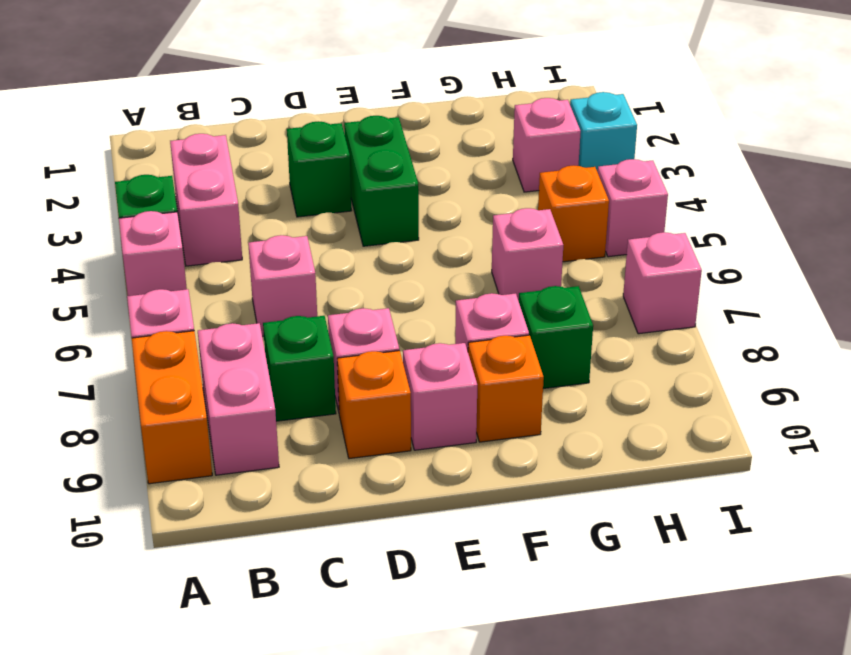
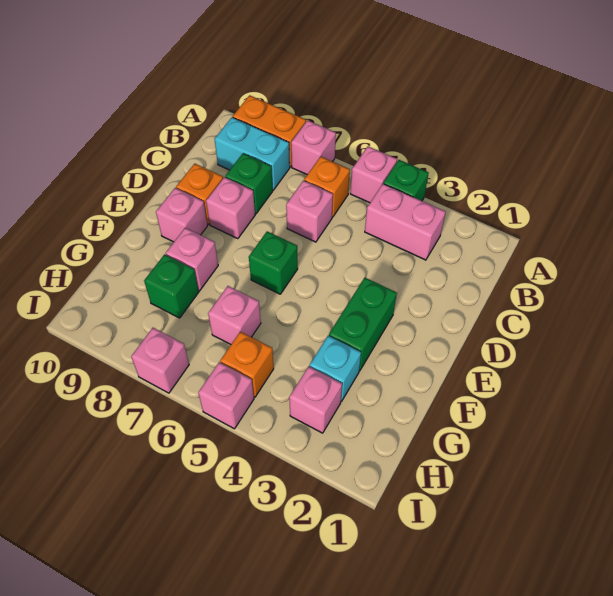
pink 1x2 brick [198,323,279,475] -> cyan 1x2 brick [215,117,290,190]
green 1x1 brick [287,121,352,217] -> green 1x1 brick moved to [249,231,298,294]
green 1x2 brick [344,116,419,246] -> green 1x2 brick turned to [329,278,397,371]
orange 1x1 brick [468,335,544,442] -> orange 1x1 brick moved to [304,157,350,217]
cyan 1x1 brick [570,92,637,172] -> cyan 1x1 brick moved to [310,336,361,402]

